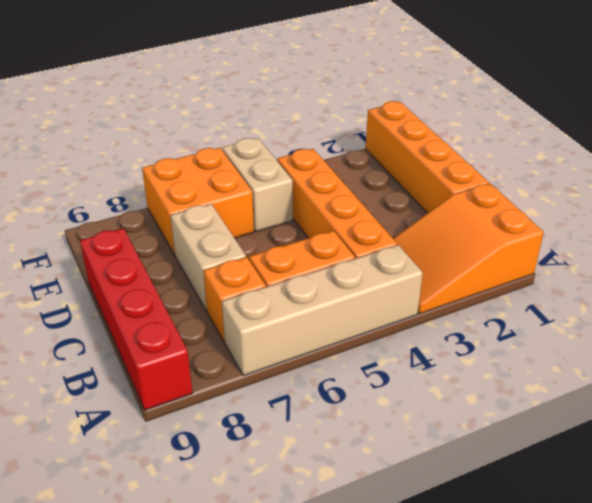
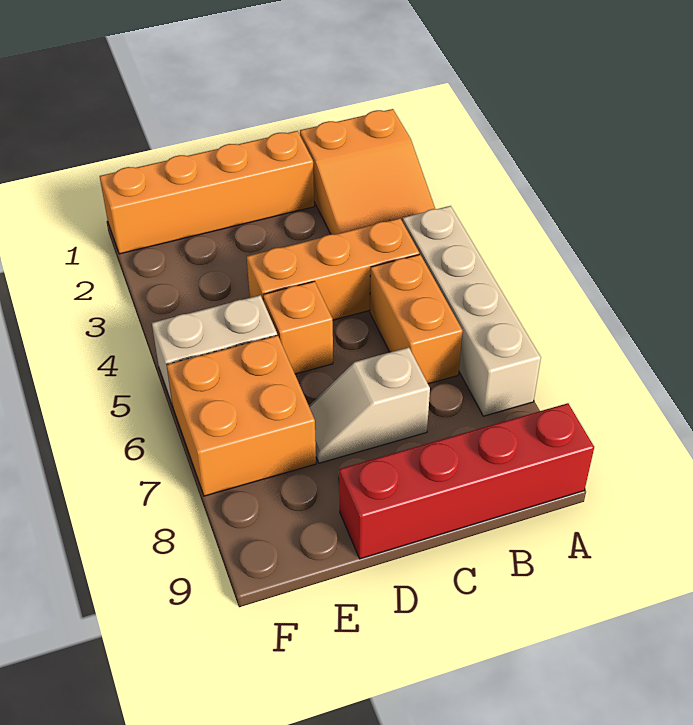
orange 1x4 brick [277,149,397,259] -> orange 1x3 brick [247,218,419,320]
orange 1x1 brick [203,257,266,342] -> orange 1x1 brick moved to [263,281,333,374]
tan 1x2 brick [171,204,246,311] -> tan 1x2 slope [309,347,430,463]

